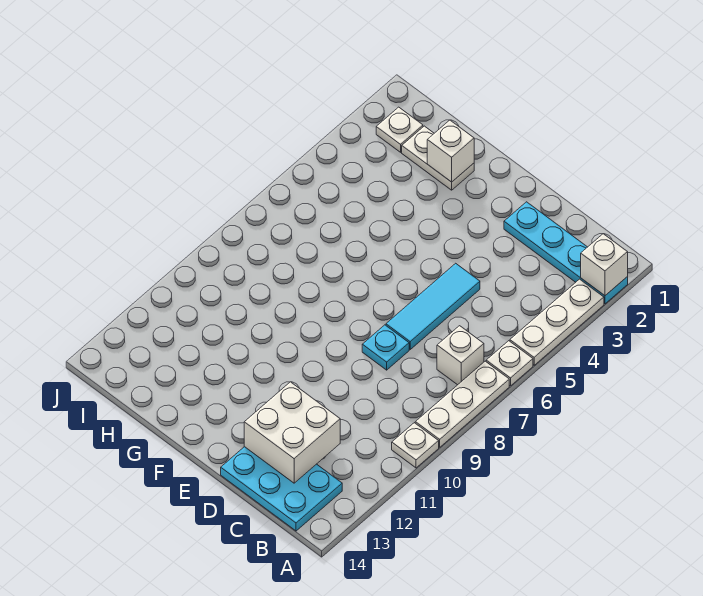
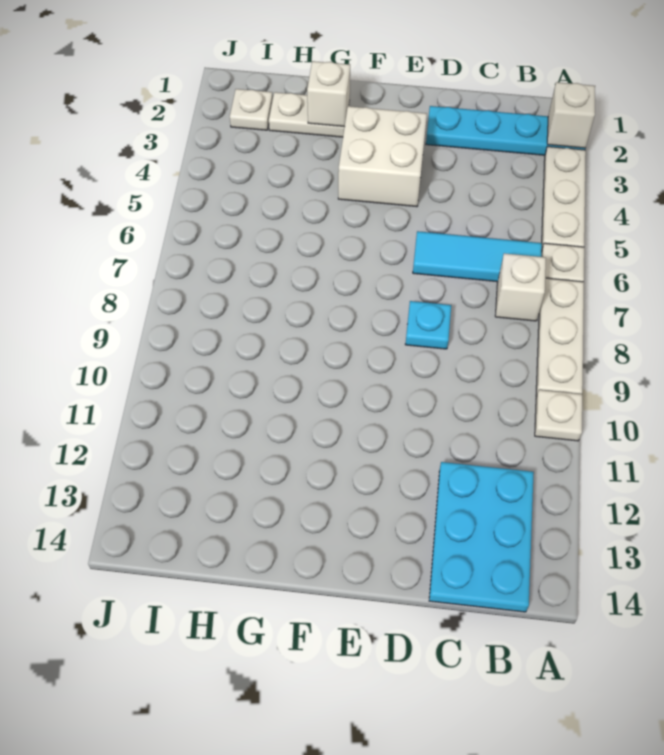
cyan 2x3 plate [221,447,342,531] -> cyan 2x3 plate turned to [429,462,534,612]
white 2x2 brick [244,382,340,483] -> white 2x2 brick moved to [338,106,427,207]
cyan 1x3 tile [386,263,480,349] -> cyan 1x3 tile turned to [413,231,542,282]

